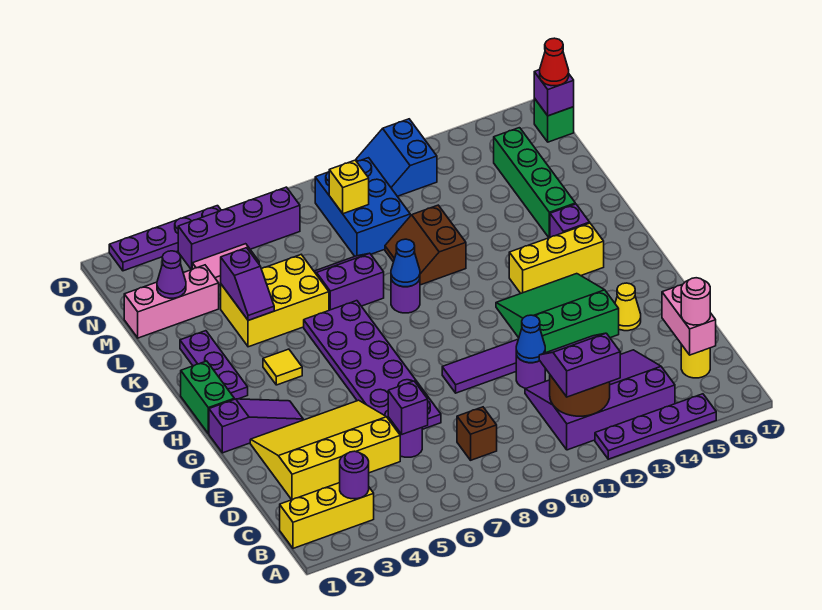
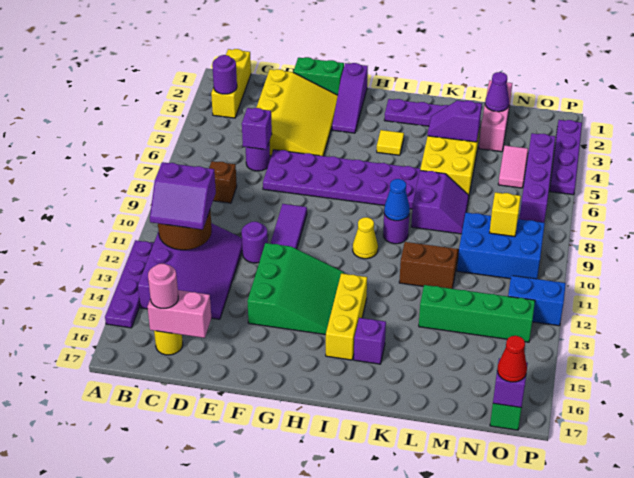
purple 2x2 slope [539,333,620,397] -> purple 2x2 slope turned to [150,162,216,230]
blue 1x1 cone [516,315,545,363] -> none
yellow 1x1 cone [615,283,641,331] -> yellow 1x1 cone moved to [353,217,378,259]
green 1x2 brick [181,361,234,434] -> green 1x2 brick moved to [293,57,344,95]
green 1x4 brick [494,128,575,238] -> green 1x4 brick moved to [419,285,535,342]

